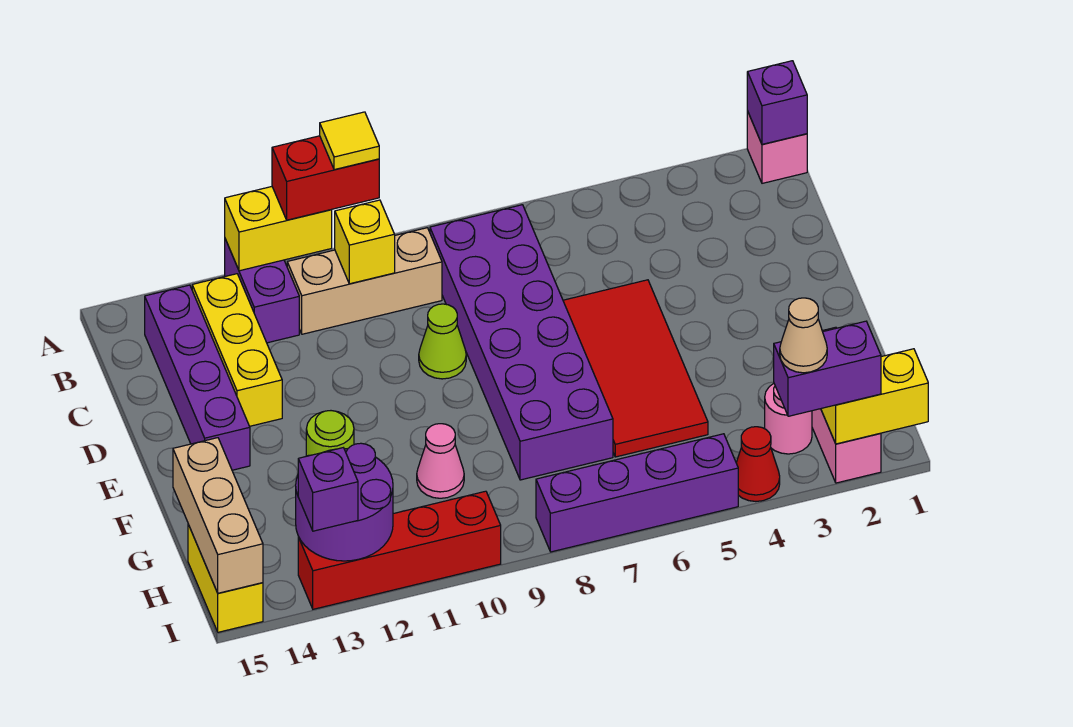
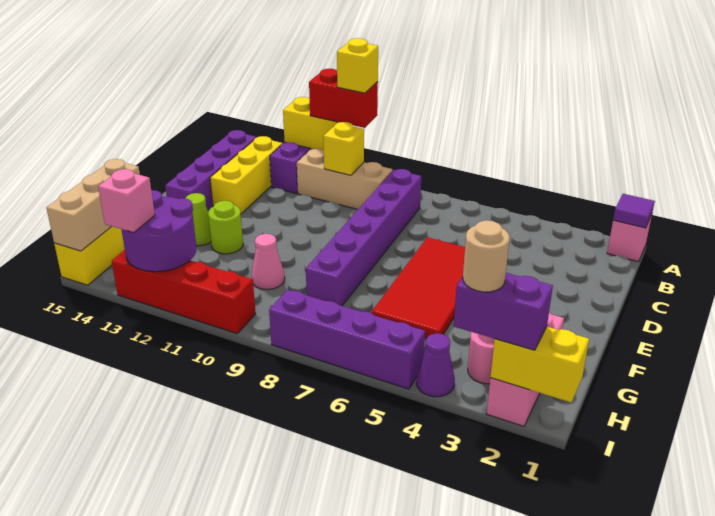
purple 1x1 brick [747,61,807,144] -> purple 1x1 tile [613,194,655,228]
yellow 1x1 tile [320,112,379,170] -> yellow 1x1 brick [337,38,378,93]
purple 2x6 brick [430,205,613,480] -> purple 1x6 brick [306,169,421,306]
lime 1x1 cone [419,304,466,379] -> lime 1x1 cone moved to [185,193,211,246]
tan 1x1 cone [780,298,827,373] -> tan 1x1 round brick [463,220,510,292]
red 1x1 cone [736,427,780,501] -> purple 1x1 cone [417,333,455,397]
purple 1x1 brick [298,448,358,531] -> pink 1x1 brick [98,169,155,233]

